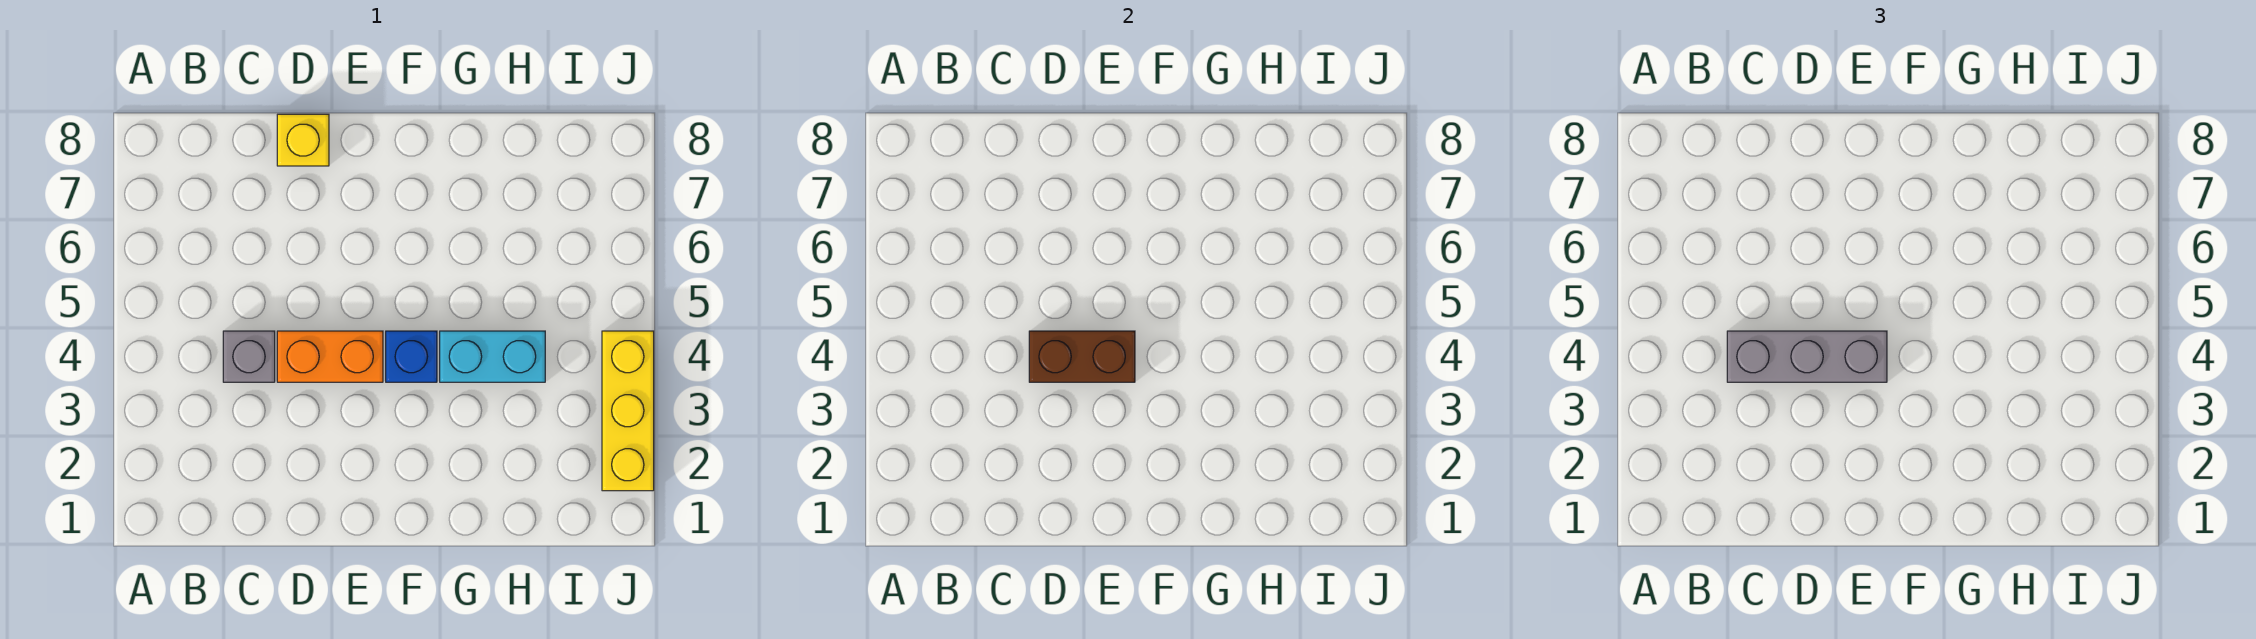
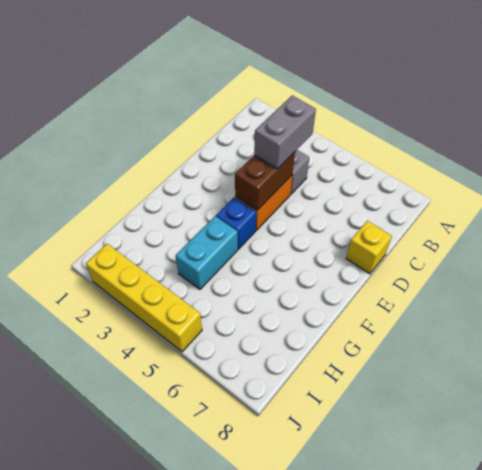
grey 1x3 brick [1727,331,1887,382] -> grey 1x2 brick [254,95,316,169]
yellow 1x3 brick [602,331,654,491] -> yellow 1x4 brick [86,244,202,352]

